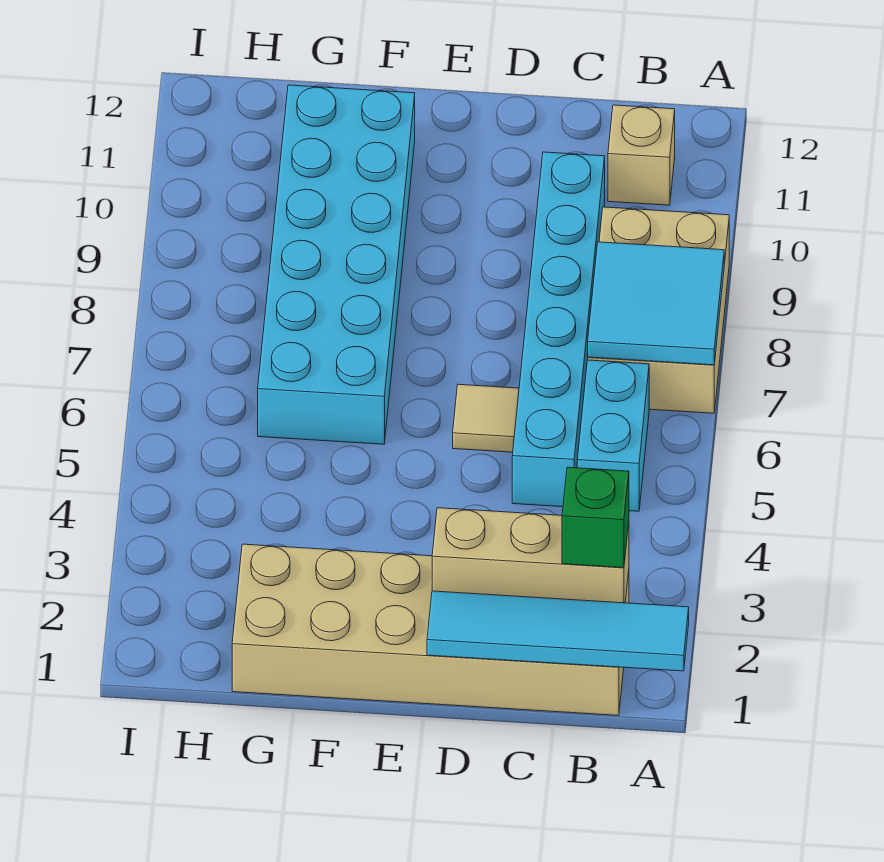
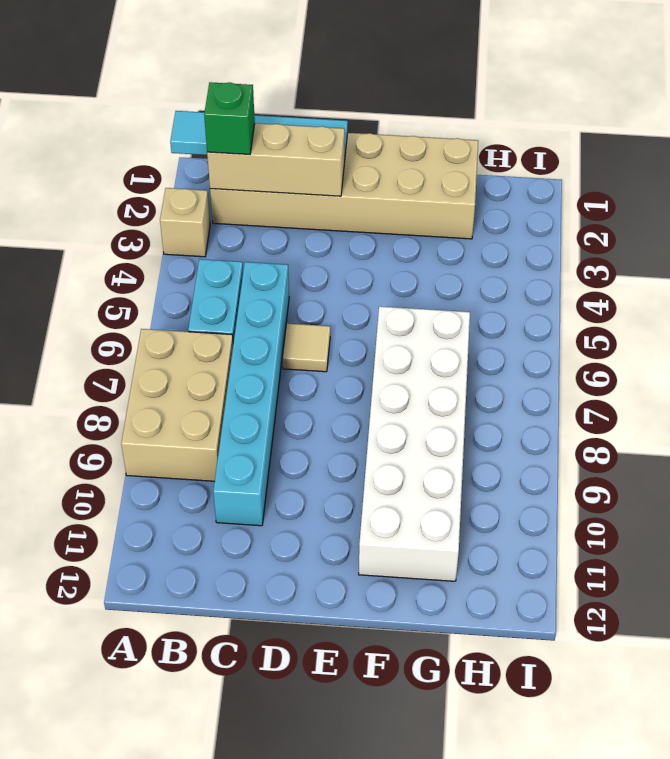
cyan 2x2 tile [588,242,724,365] -> none
tan 1x1 brick [608,105,675,205] -> tan 1x1 brick moved to [160,188,210,257]
cyan 2x6 brick [258,85,415,444] -> white 2x6 brick [359,306,470,581]

